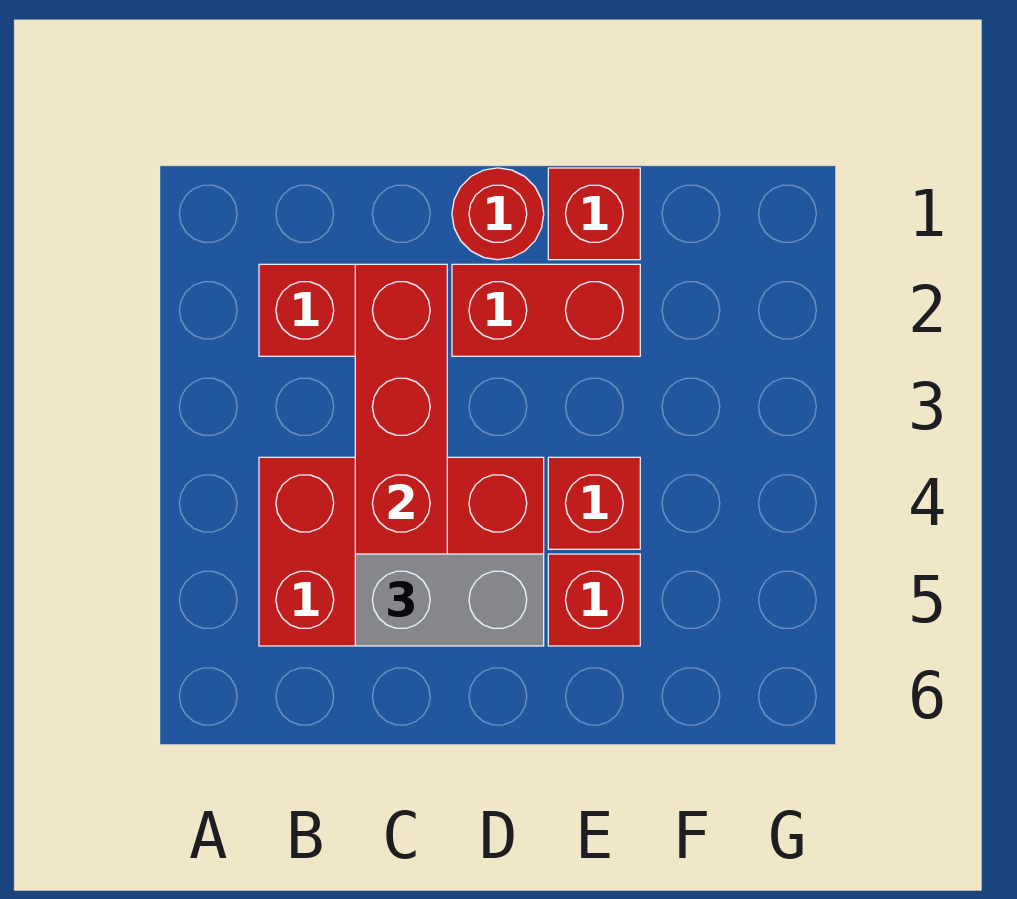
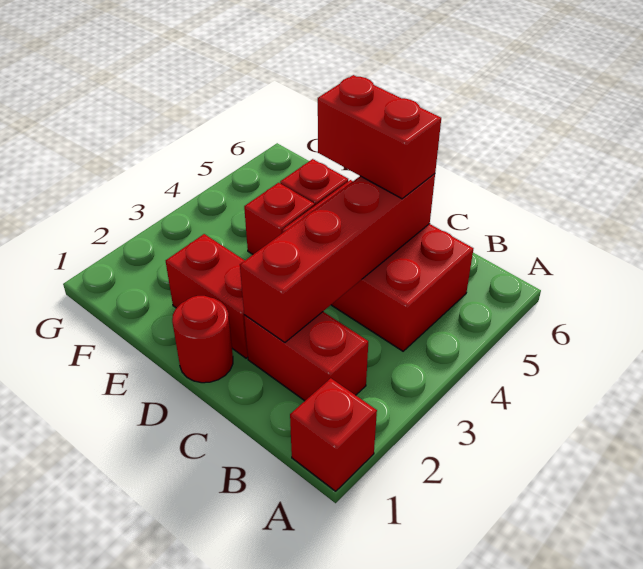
grey 1x2 brick [355,554,544,646] -> red 1x2 brick [318,75,441,199]
red 1x1 brick [548,168,640,260] -> red 1x1 brick moved to [290,378,377,491]

